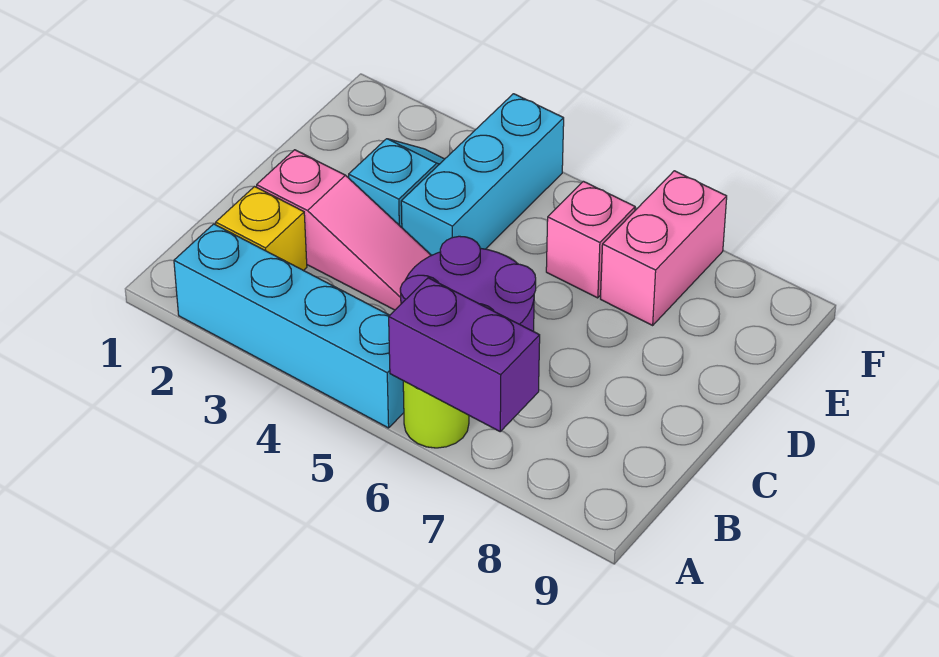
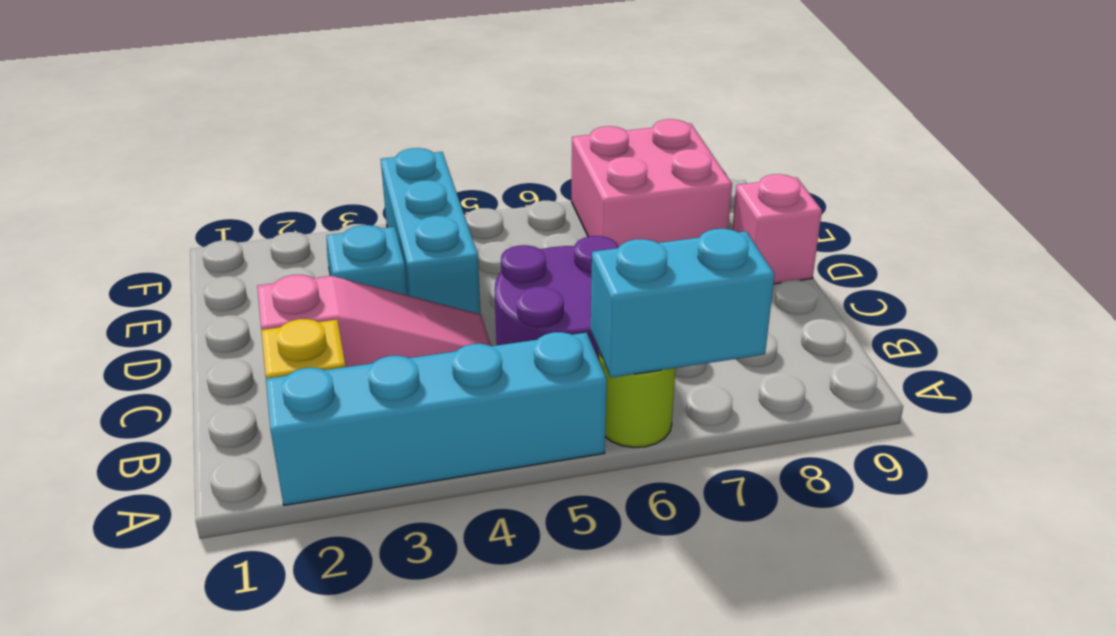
purple 1x2 brick [389,278,540,431] -> cyan 1x2 brick [591,229,775,378]
pink 1x1 brick [546,181,635,298] -> pink 1x1 brick moved to [732,174,822,284]
pink 1x2 brick [601,171,727,325] -> pink 2x2 brick [572,119,732,247]

